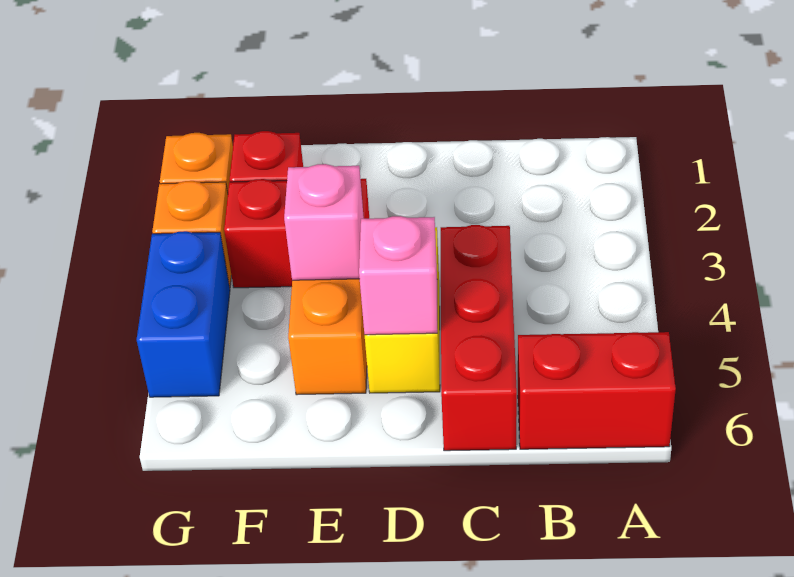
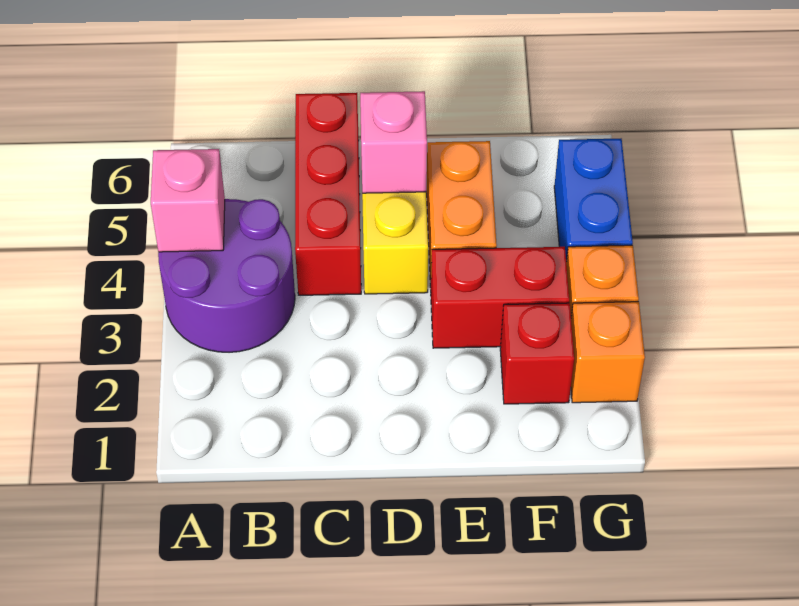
none -> purple 2x2 round brick [158,199,295,352]
red 1x2 brick [518,332,676,449] -> none
pink 1x1 brick [284,164,364,280] -> pink 1x1 brick moved to [151,149,225,252]

